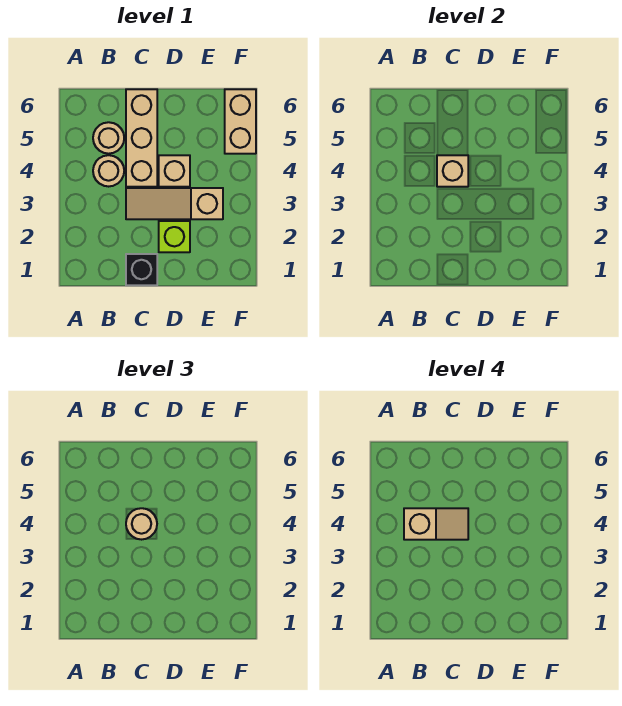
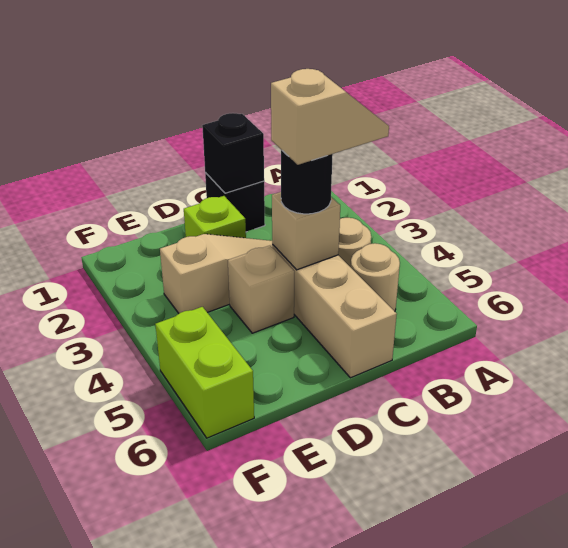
tan 1x2 slope [404,508,468,540] -> tan 1x2 slope turned to [271,69,389,165]
none -> black 1x1 brick [202,113,264,193]
tan 1x1 round brick [126,508,157,540] -> black 1x1 round brick [281,150,333,214]
tan 1x2 brick [225,89,256,154] -> lime 1x2 brick [155,307,254,438]

